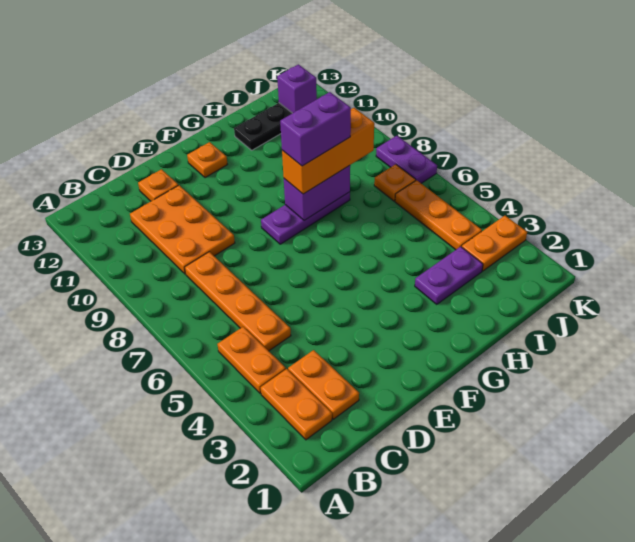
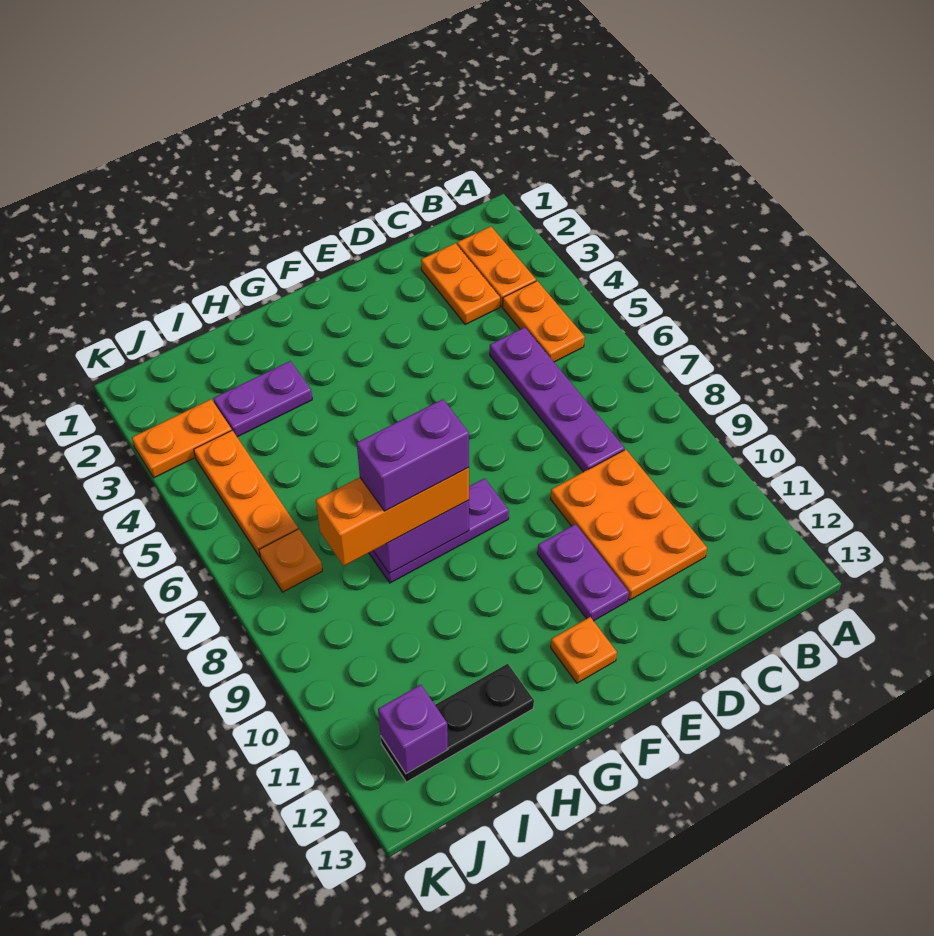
orange 1x4 plate [185,252,291,351] -> purple 1x4 plate [490,327,625,472]
orange 1x1 plate [138,169,178,201] -> none
purple 1x2 plate [376,136,437,184] -> purple 1x2 plate moved to [537,524,629,621]

